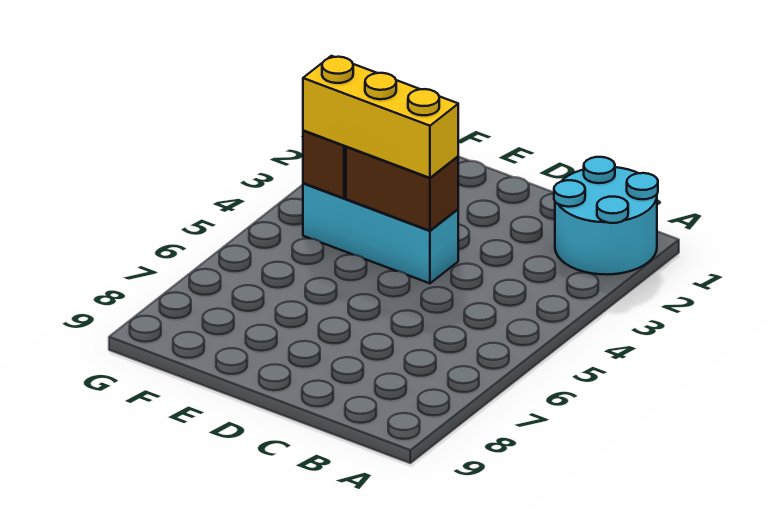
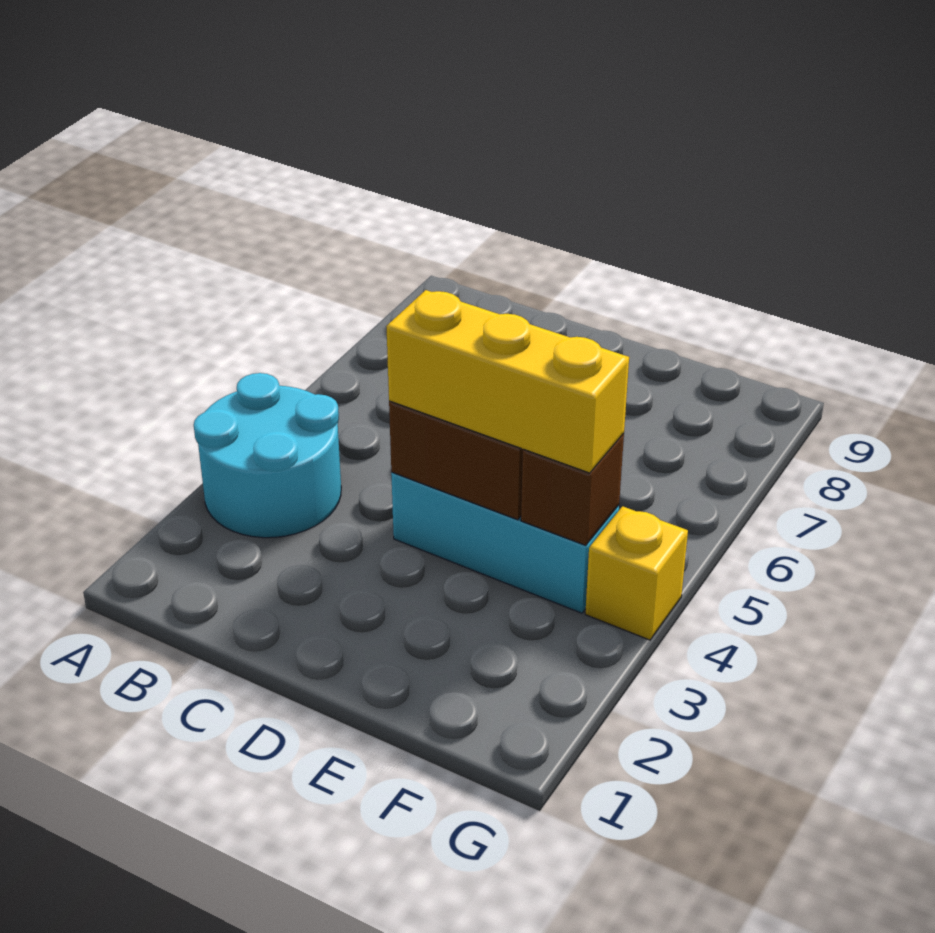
cyan 2x2 round brick [554,157,658,275] -> cyan 2x2 round brick moved to [194,373,341,538]
none -> yellow 1x1 brick [585,506,688,640]

